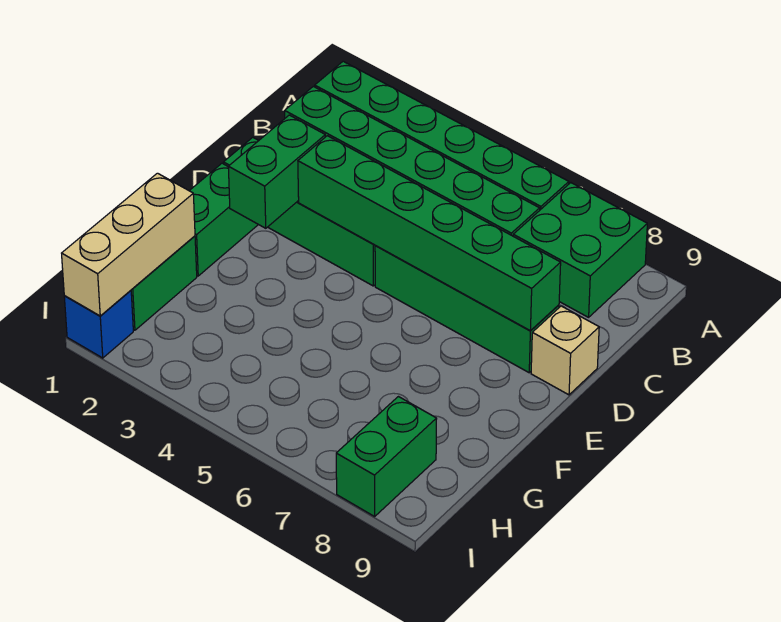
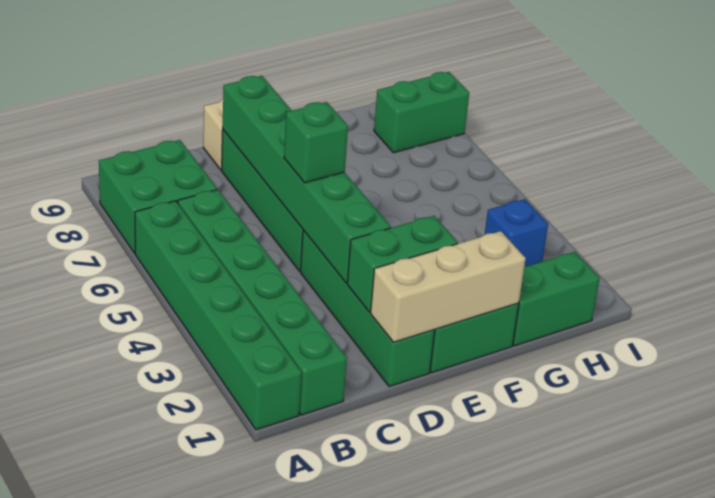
none -> green 1x1 brick [284,102,348,183]
tan 1x3 brick [62,173,195,316] -> tan 1x3 brick moved to [371,231,526,342]
blue 1x1 brick [64,290,133,358] -> blue 1x1 brick moved to [485,199,548,266]

